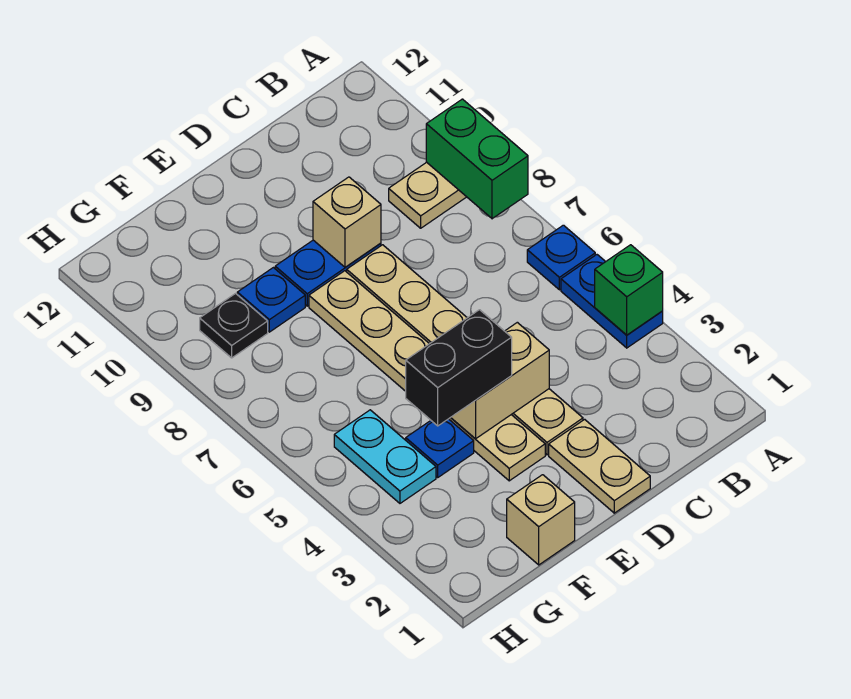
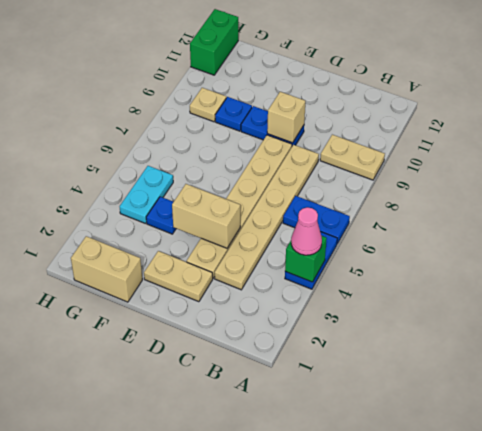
none -> pink 1x1 cone [291,207,322,255]
blue 1x1 plate [527,225,595,290] -> blue 1x2 plate [283,196,350,244]
green 1x2 brick [426,99,528,219] -> green 1x2 brick moved to [190,9,238,75]
tan 1x2 plate [549,419,650,513] -> tan 1x2 plate turned to [144,251,213,302]
tan 1x6 plate [309,271,545,481] -> tan 1x6 plate moved to [215,145,319,290]
black 1x2 brick [406,310,512,426] -> none
tan 1x1 brick [507,475,575,565] -> tan 1x2 brick [71,236,142,302]
black 1x1 plate [200,294,268,358] -> tan 1x1 plate [190,88,226,122]

